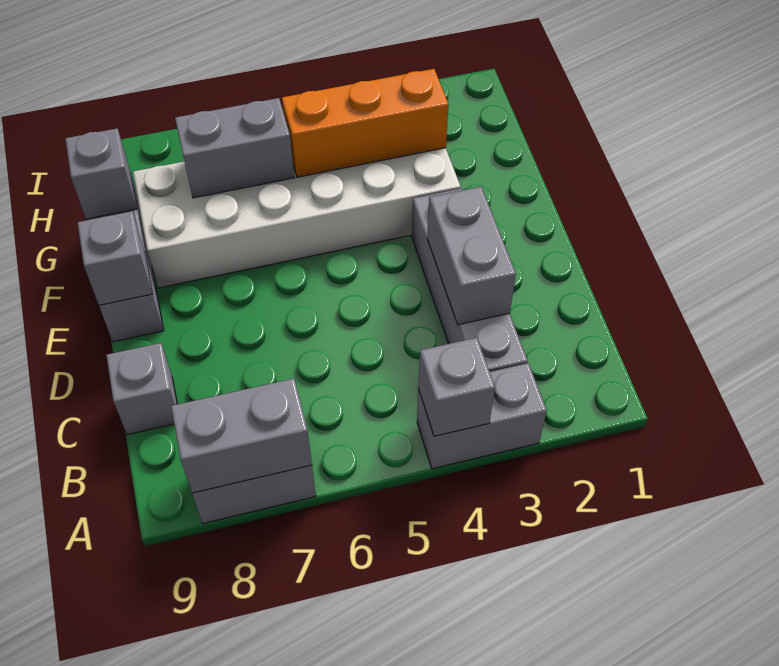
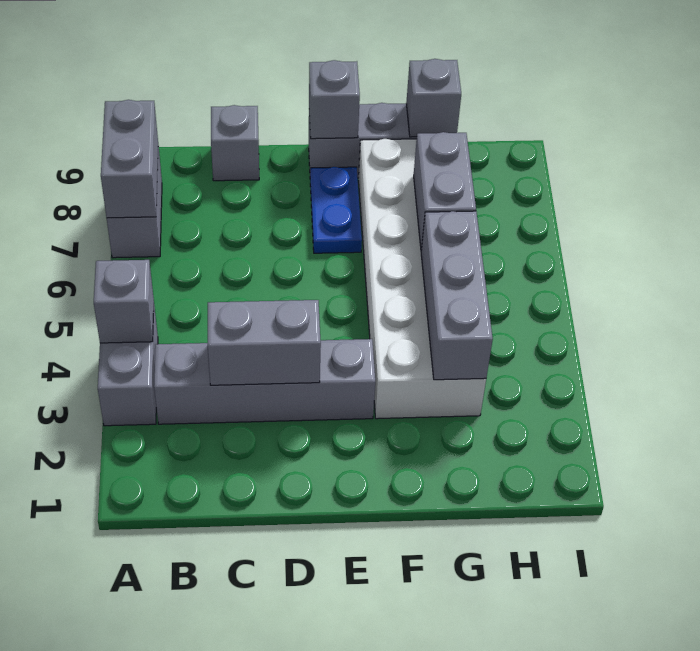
none -> blue 1x2 plate [310,167,362,253]
orange 1x3 brick [282,69,449,177] -> grey 1x3 brick [421,211,493,380]

